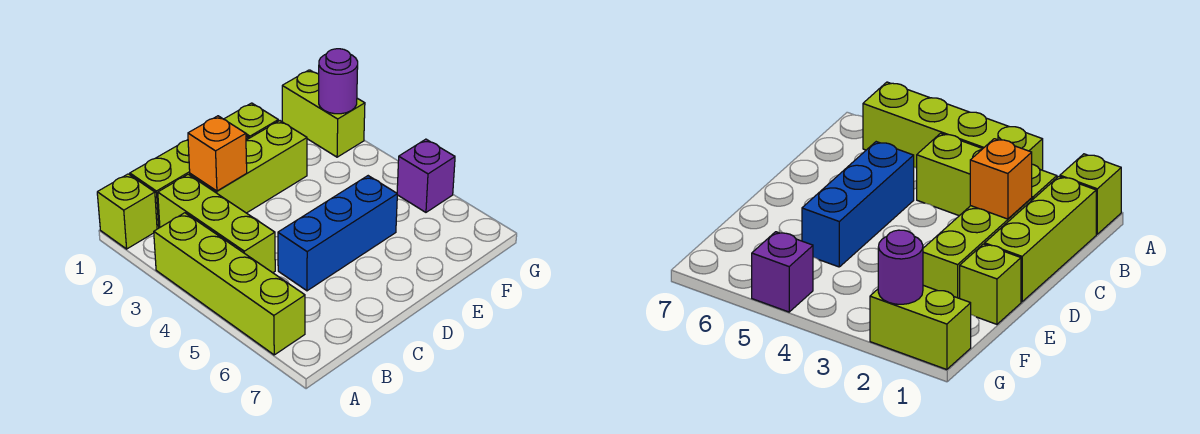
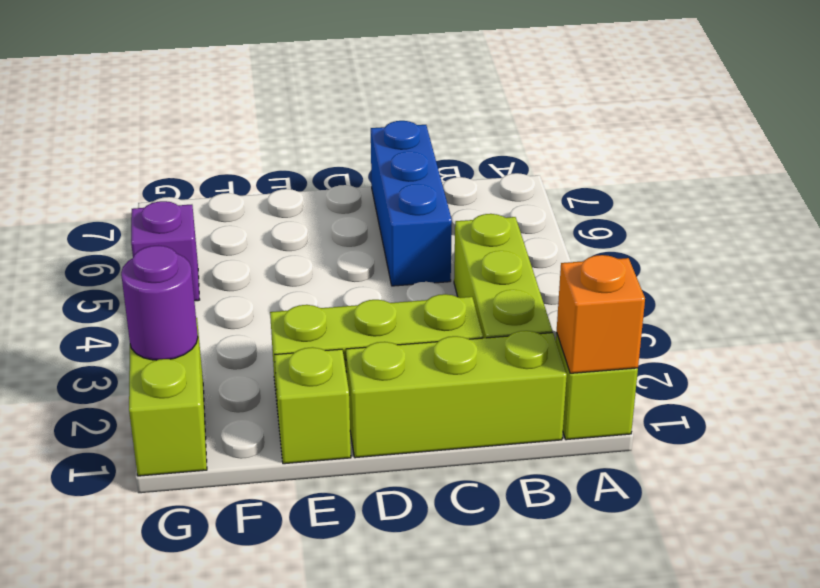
lime 1x4 brick [154,213,305,355] -> none
orange 1x1 brick [188,116,247,191] -> orange 1x1 brick moved to [557,255,645,373]
blue 1x3 brick [278,176,397,291] -> blue 1x3 brick turned to [371,121,452,286]

